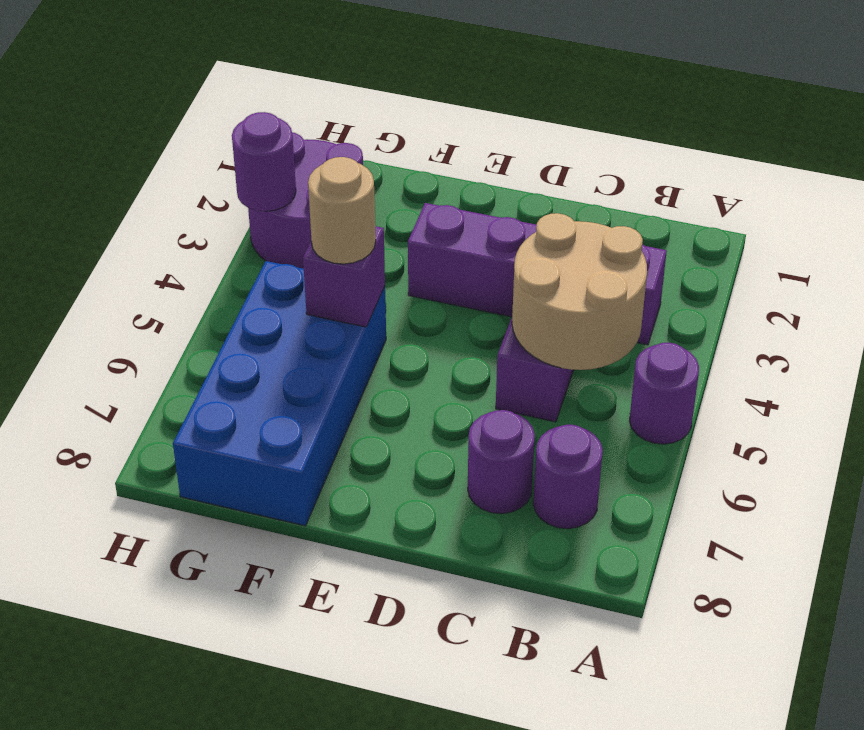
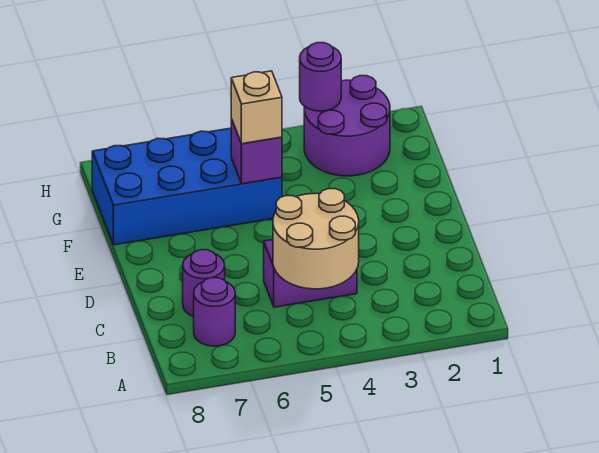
purple 1x1 round brick [630,343,699,444] -> none
purple 1x4 brick [408,203,667,345] -> none
tan 1x1 round brick [308,157,376,264] -> tan 1x1 brick [231,71,282,144]

